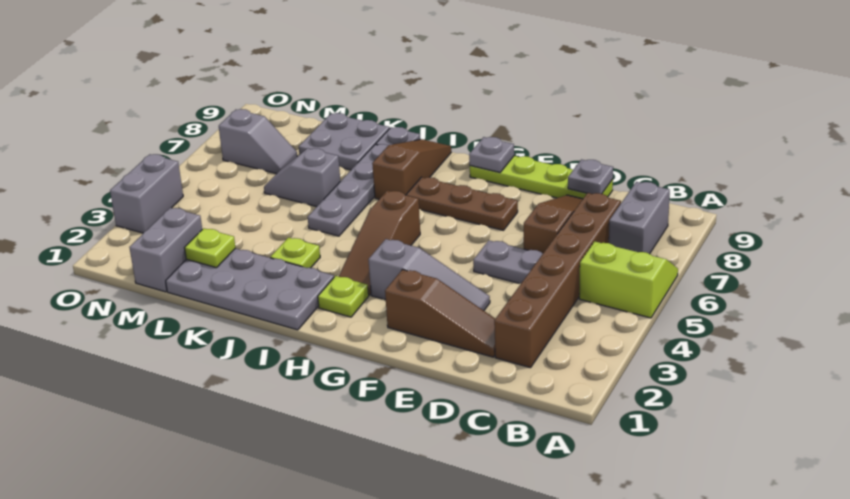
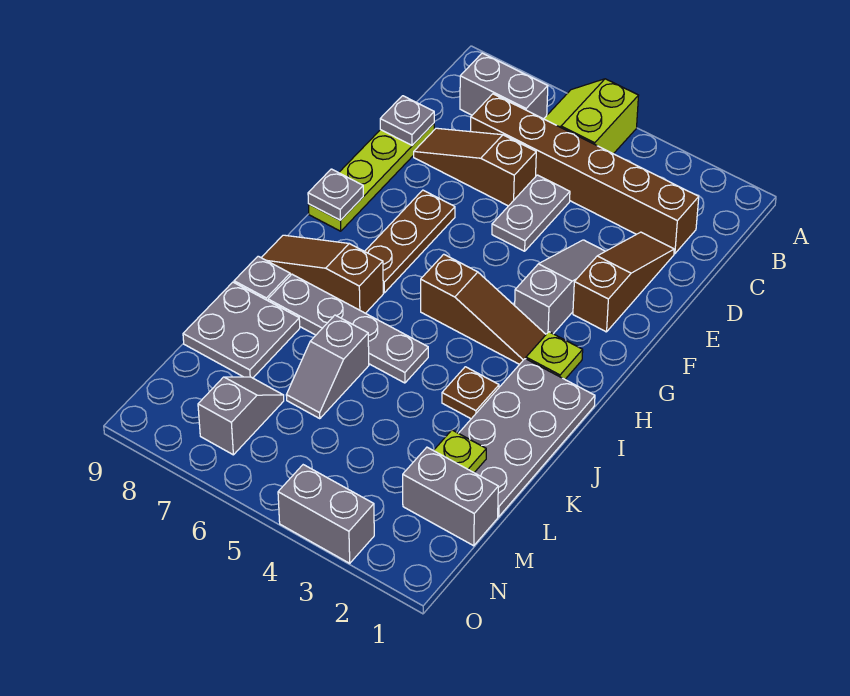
lime 1x1 plate [270,238,320,268] -> brown 1x1 plate [442,367,499,419]

